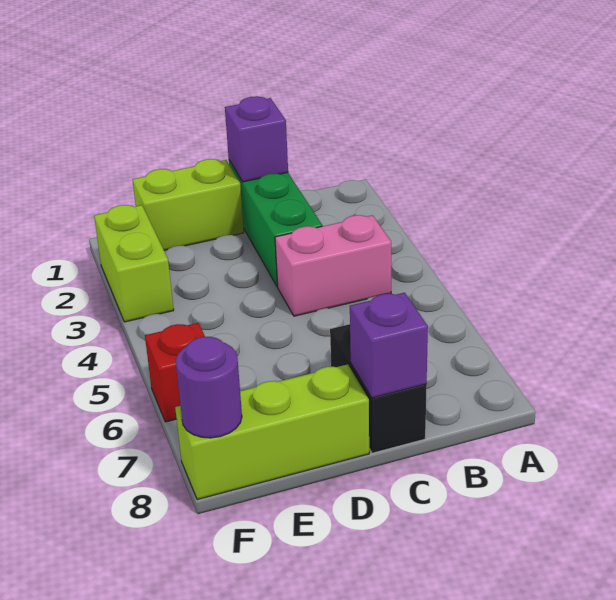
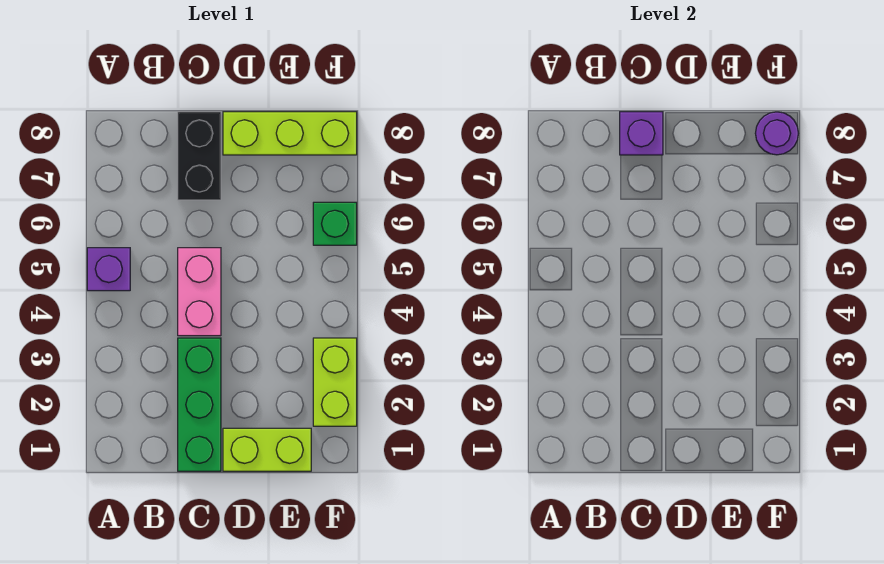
pink 1x2 brick [275,215,391,316] -> pink 1x2 brick turned to [178,248,221,336]
purple 1x1 brick [225,96,288,182] -> purple 1x1 brick moved to [87,248,130,291]
red 1x1 brick [145,323,205,422] -> green 1x1 brick [313,202,357,245]

